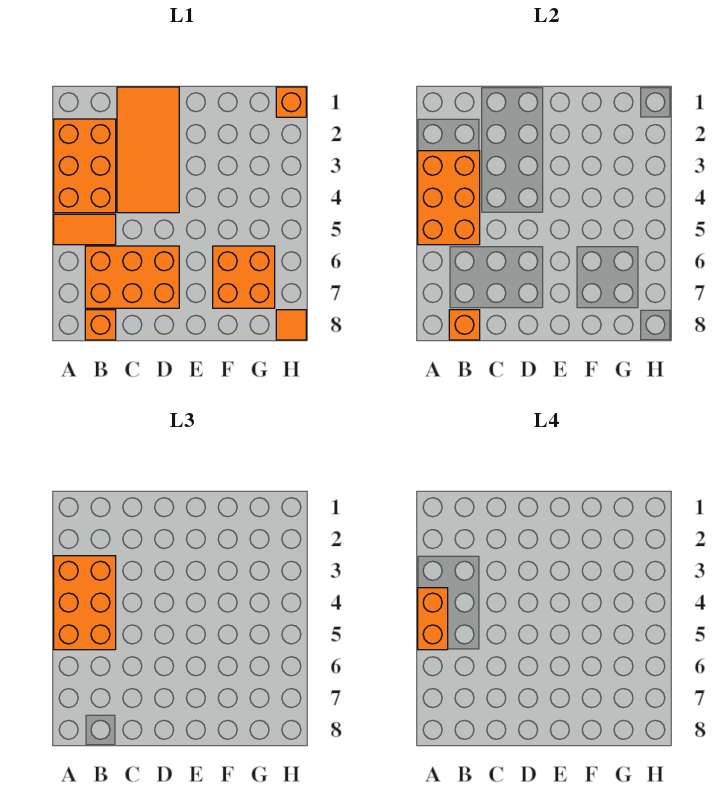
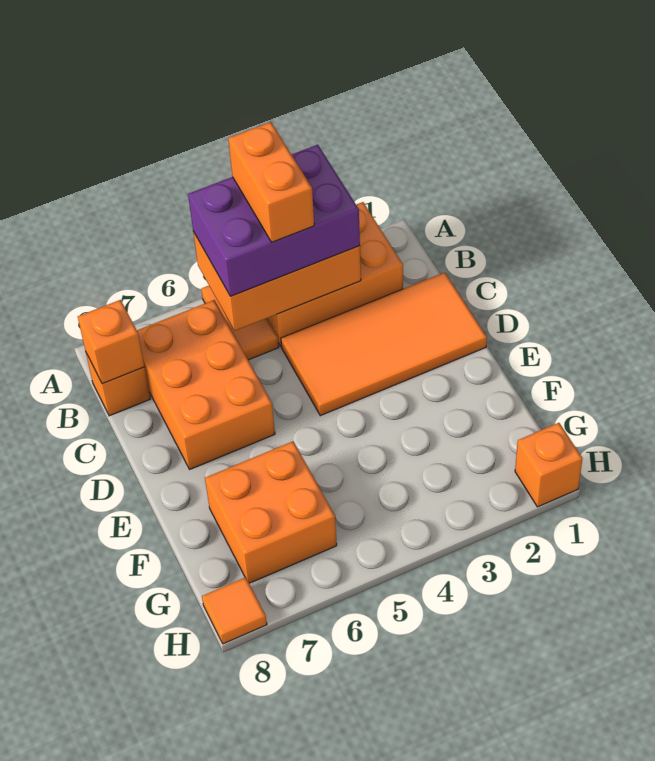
orange 2x3 brick [54,556,116,650] -> purple 2x3 brick [188,145,360,296]
orange 1x2 brick [418,588,448,650] -> orange 1x2 brick turned to [228,122,314,242]

